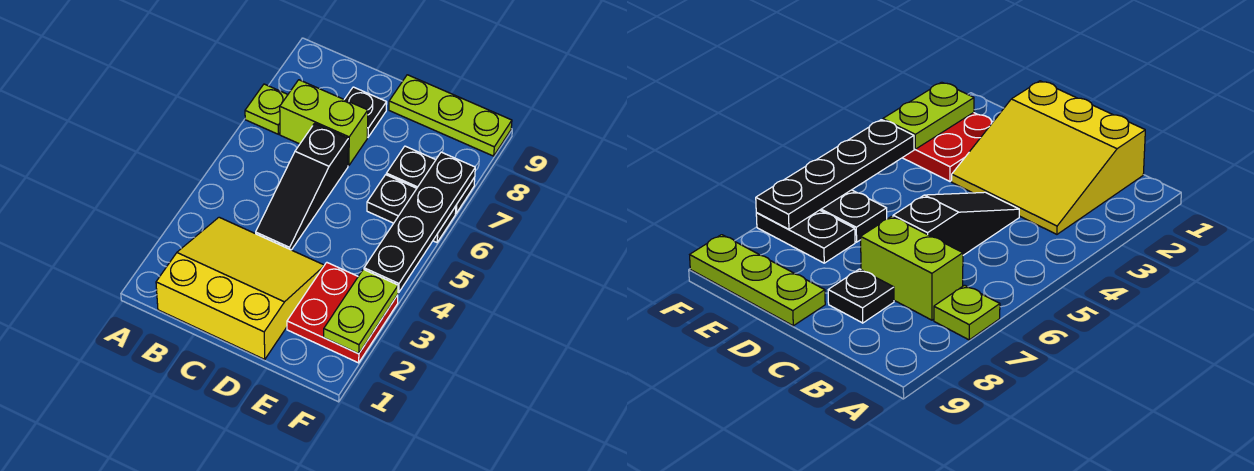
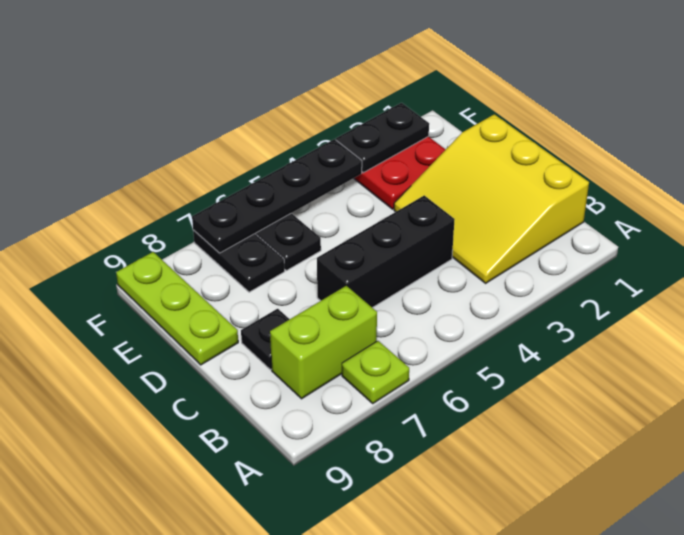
lime 1x2 brick [280,80,368,166] -> lime 1x2 brick turned to [270,286,377,399]
black 1x3 slope [256,124,348,250] -> black 1x3 brick [317,195,455,308]
lime 1x2 plate [324,269,398,354] -> black 1x2 plate [336,103,429,173]

